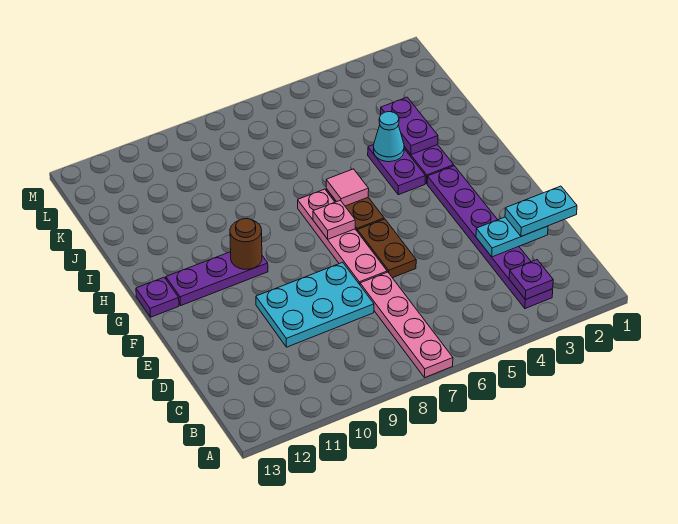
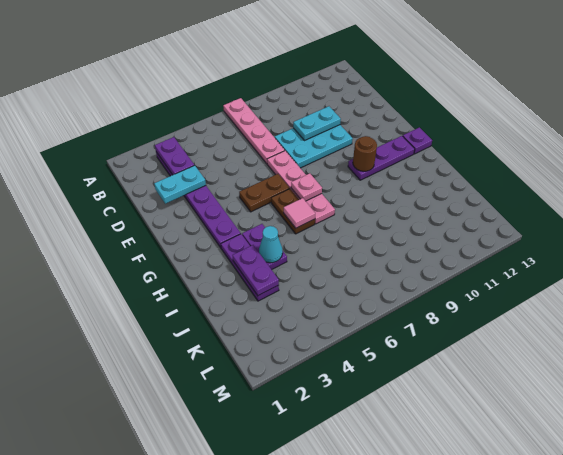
purple 1x1 plate [509,260,553,300] -> purple 1x2 plate [155,137,194,175]
cyan 1x2 plate [505,186,577,236] -> cyan 1x2 plate moved to [293,106,341,140]
brown 1x2 plate [357,219,416,278] -> brown 1x2 plate turned to [239,174,290,212]

